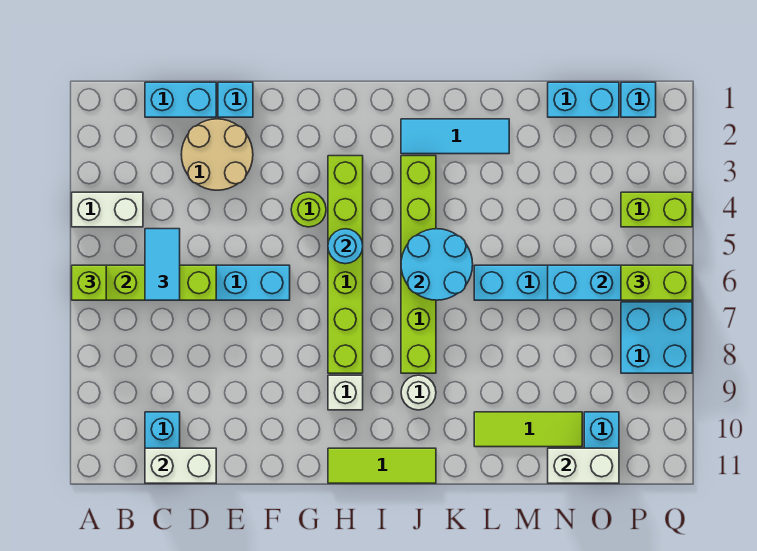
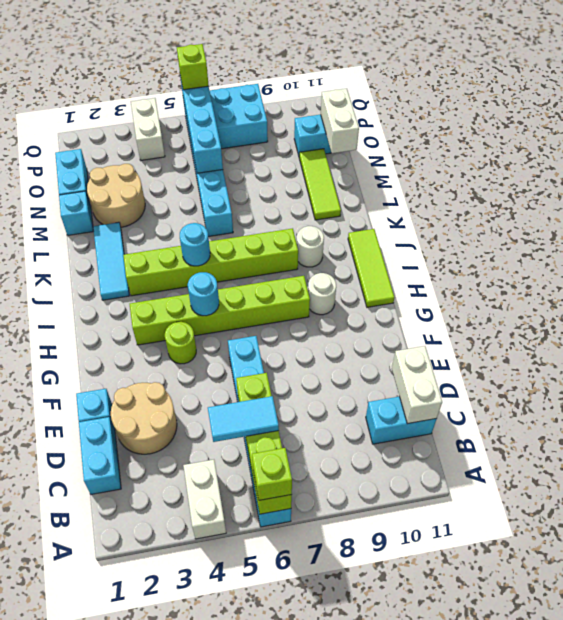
white 1x1 brick [328,375,363,410] -> white 1x1 round brick [308,273,336,315]
cyan 2x2 round brick [401,229,473,300] -> cyan 1x1 round brick [180,223,210,266]
none -> tan 2x2 round brick [87,164,145,227]
cyan 1x1 brick [621,82,656,117] -> cyan 1x1 brick moved to [59,191,94,235]
lime 1x2 brick [621,192,692,227] -> white 1x2 brick [131,98,165,160]
lime 1x2 brick [621,265,692,300] -> lime 1x1 brick [177,44,209,90]

